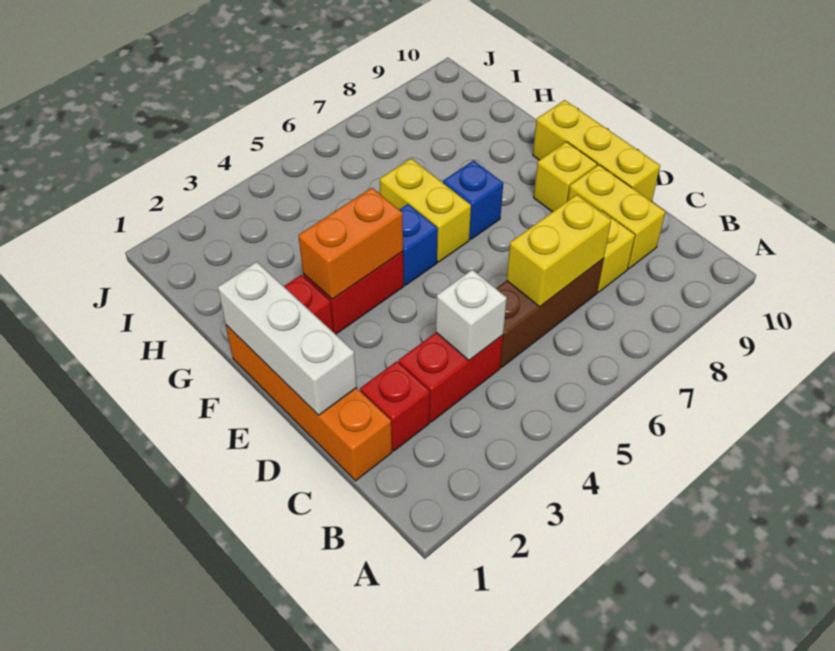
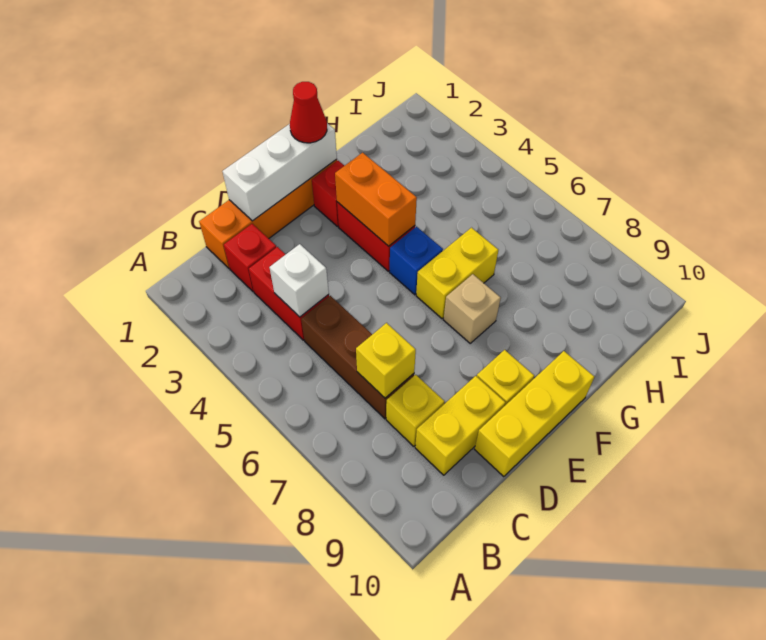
yellow 1x2 brick [507,195,611,307] -> yellow 1x1 brick [356,323,416,398]
none -> red 1x1 cone [290,82,327,143]
blue 1x1 brick [443,160,503,239] -> tan 1x1 brick [444,274,501,343]

